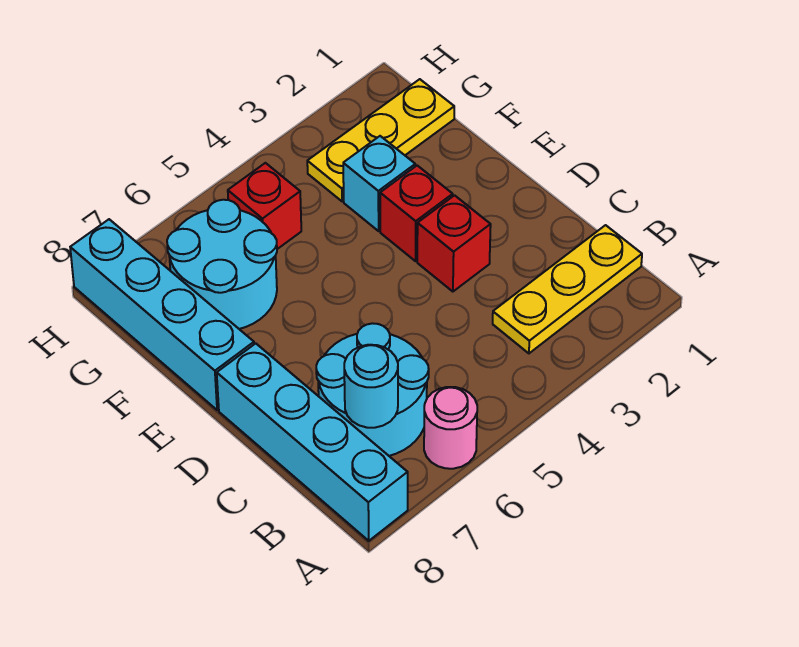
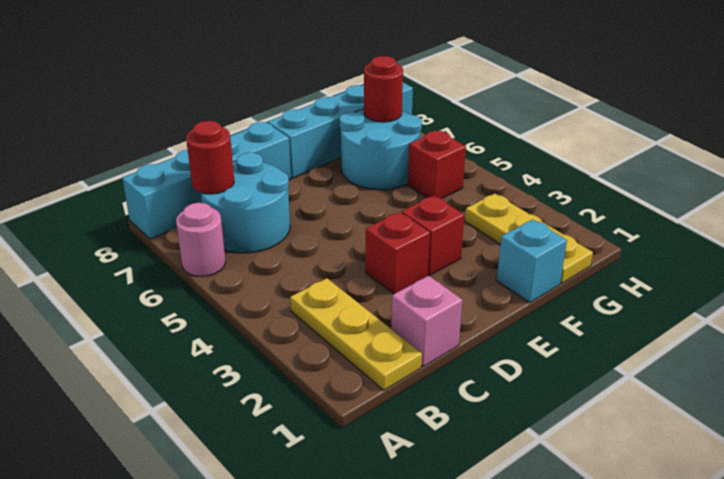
cyan 1x1 round brick [344,345,398,428] -> red 1x1 round brick [186,121,234,194]
none -> pink 1x1 brick [391,275,462,367]
cyan 1x1 brick [343,136,415,231] -> cyan 1x1 brick moved to [497,219,567,303]
none -> red 1x1 round brick [364,56,403,122]

